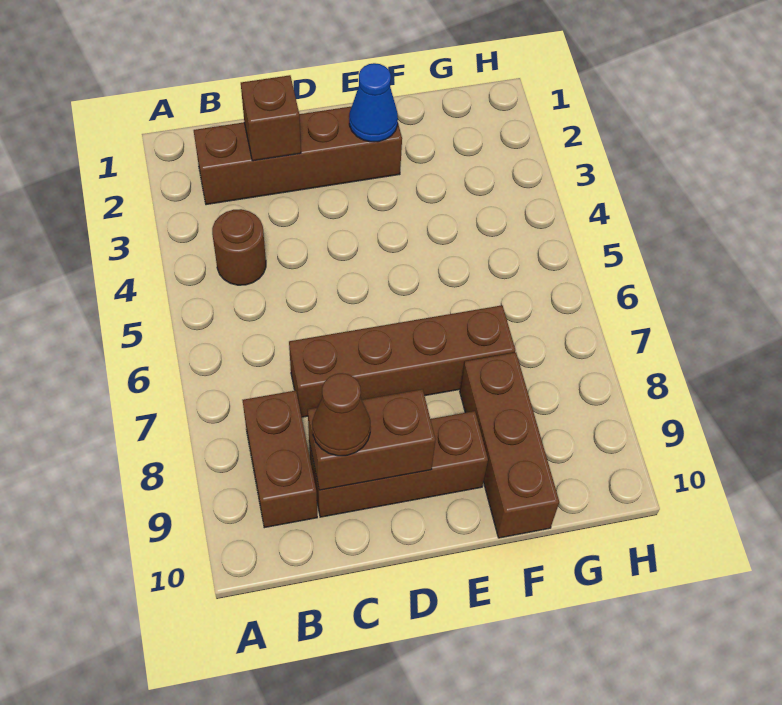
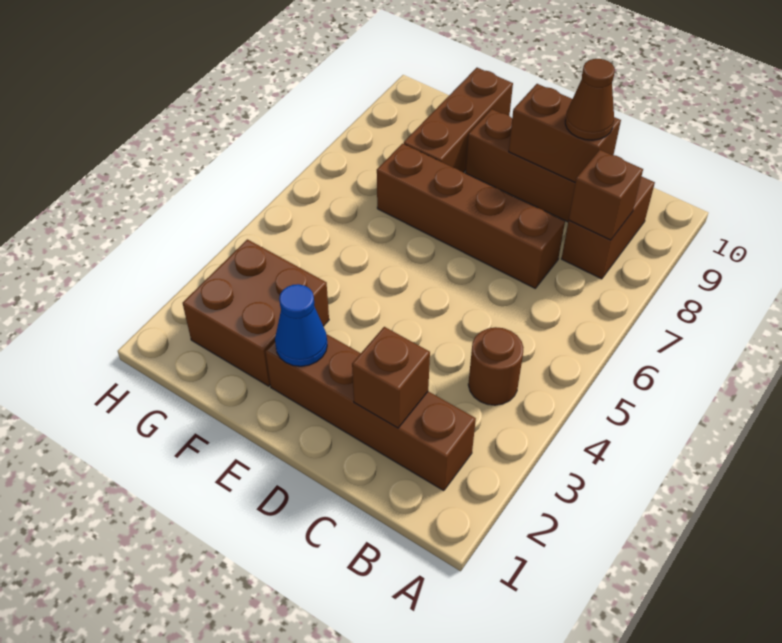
none -> brown 1x1 brick [569,150,643,240]
none -> brown 2x2 brick [183,239,329,386]

